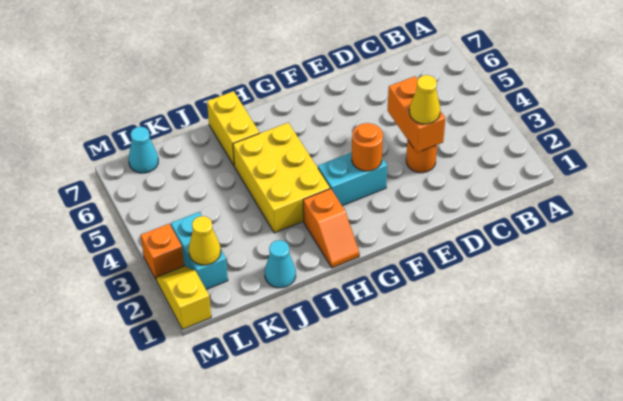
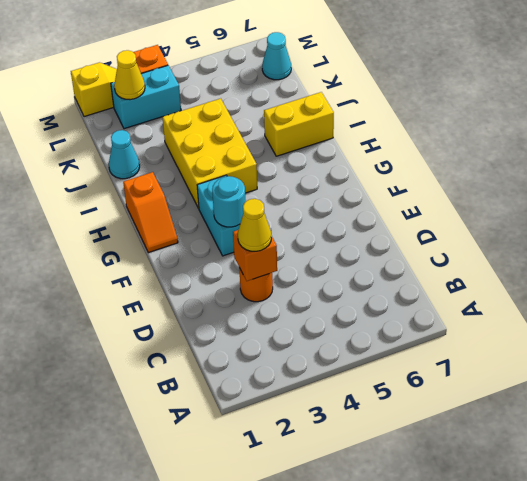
orange 1x2 brick [388,76,445,153] -> orange 1x1 brick [233,230,277,281]
orange 1x1 round brick [352,123,383,171] -> cyan 1x1 round brick [212,176,246,227]
orange 1x2 slope [303,189,359,268] -> orange 1x2 slope turned to [123,172,178,253]
yellow 2x3 brick [233,123,330,233] -> yellow 2x3 brick turned to [162,98,257,208]

